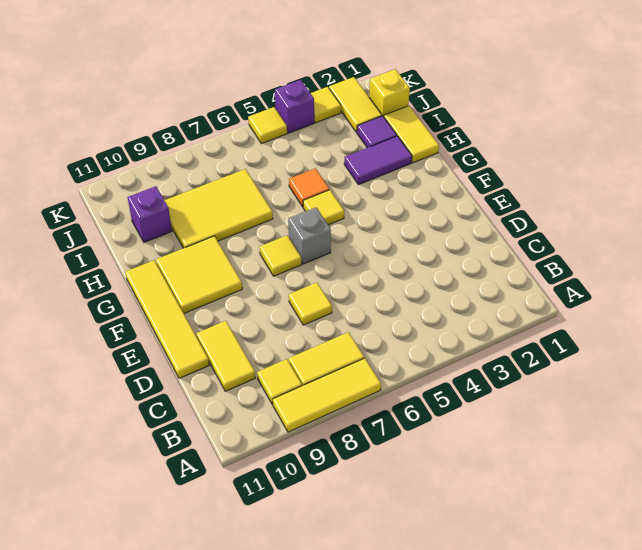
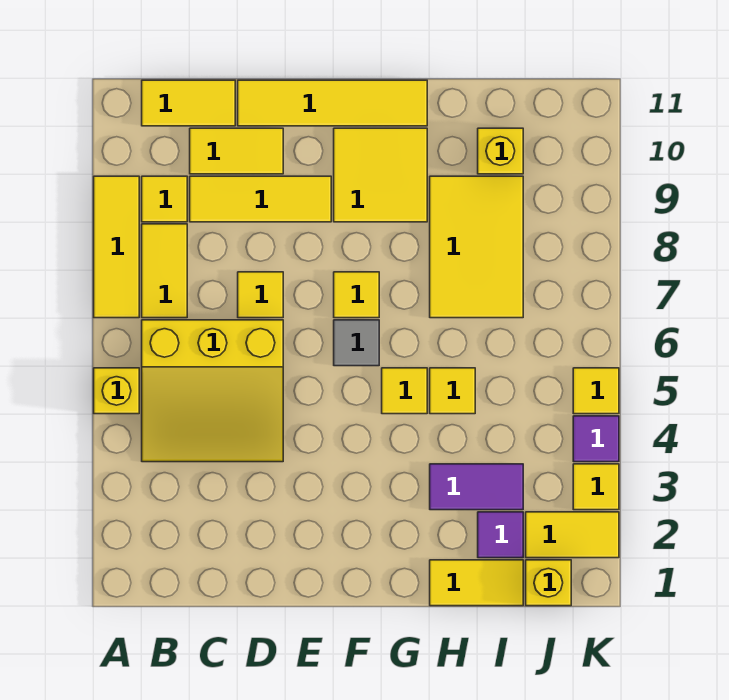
none -> yellow 1x1 brick [94,368,139,414]
none -> yellow 3x3 slope [142,320,283,462]
none -> yellow 1x2 tile [142,80,235,126]
none -> yellow 1x3 tile [190,176,331,222]
grey 1x1 brick [288,207,331,264] -> grey 1x1 tile [334,320,379,366]
purple 1x2 tile [344,136,412,185] -> purple 1x2 tile turned to [430,464,523,510]
orange 1x1 tile [289,168,329,207] -> yellow 1x1 tile [430,368,475,414]
purple 1x1 brick [127,186,172,242] -> yellow 1x1 brick [478,128,523,174]
purple 1x1 brick [275,80,314,133] -> purple 1x1 tile [573,416,619,462]

